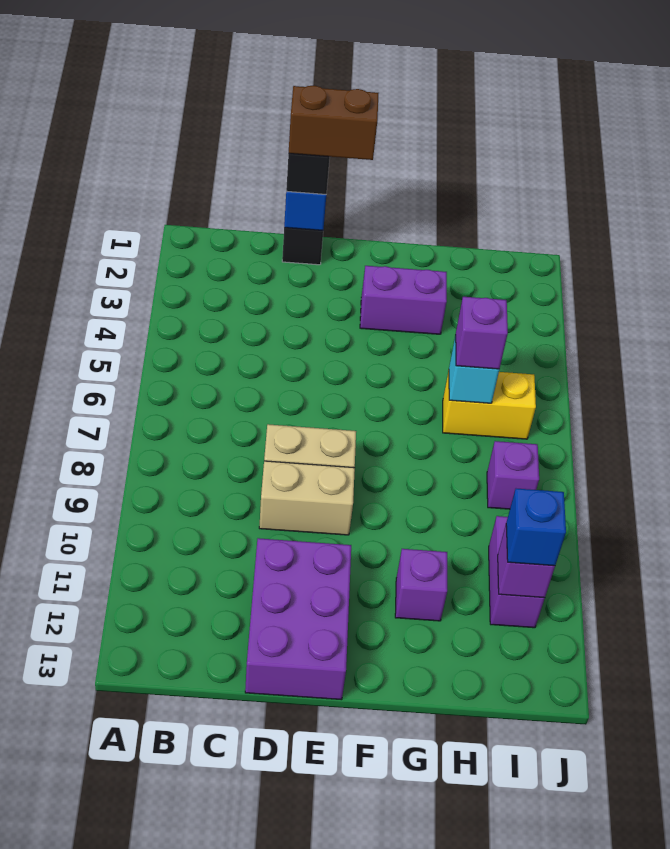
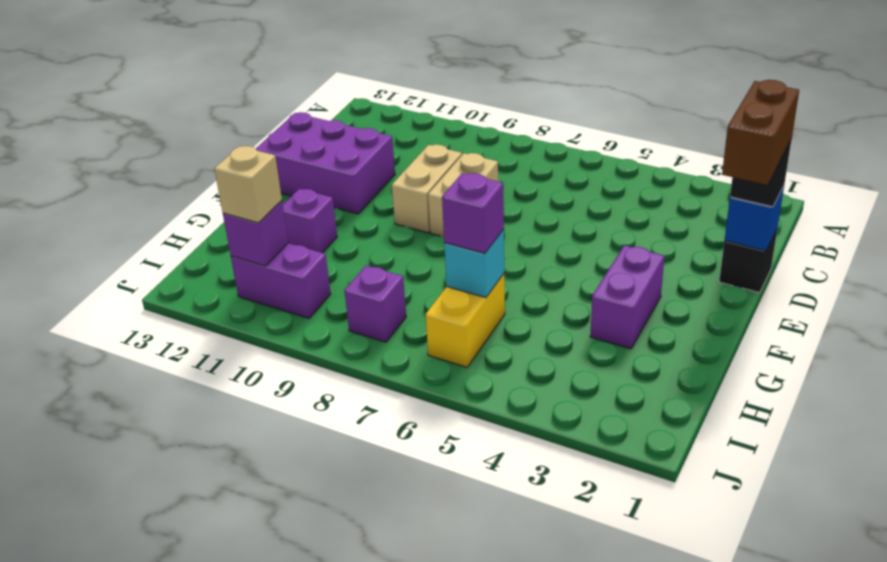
blue 1x1 brick [506,489,566,566] -> tan 1x1 brick [214,146,282,223]

